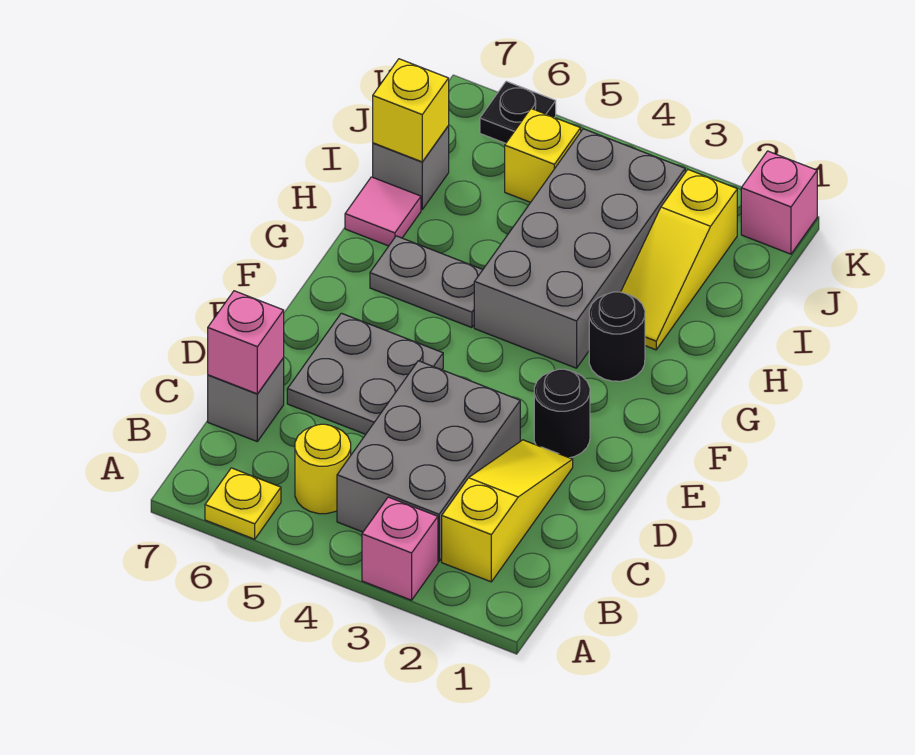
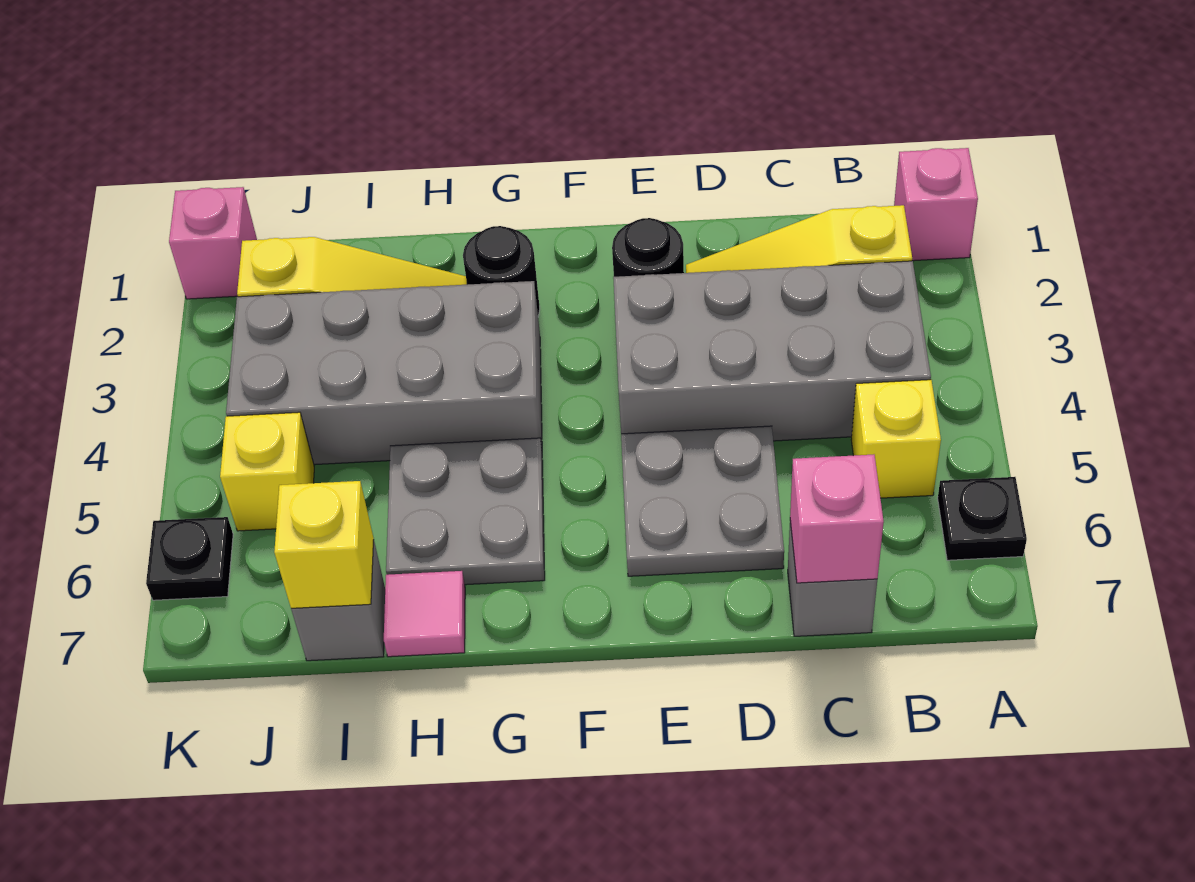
pink 1x1 brick [362,497,438,600] -> pink 1x1 brick moved to [894,148,978,261]
yellow 1x1 plate [205,468,281,539] -> black 1x1 plate [938,477,1027,560]
grey 2x3 brick [337,361,520,561] -> grey 2x4 brick [613,261,931,441]
yellow 1x1 round brick [295,424,351,514] -> yellow 1x1 brick [851,380,941,498]
grey 1x2 plate [370,236,483,328] -> grey 2x2 plate [386,438,545,585]

